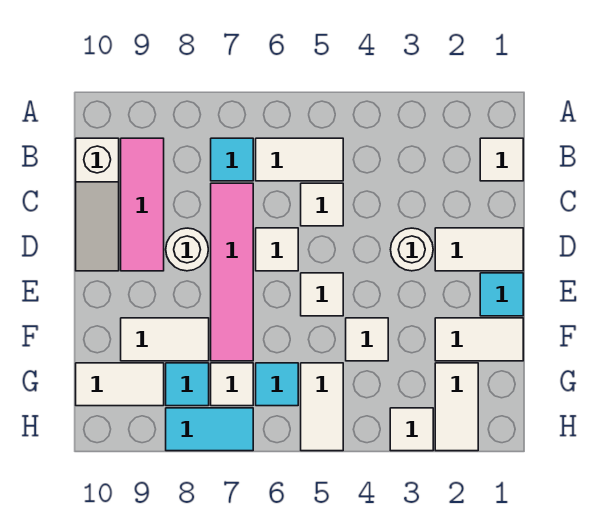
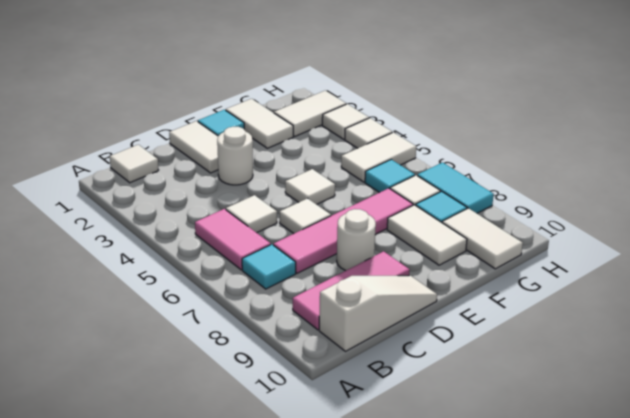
white 1x2 tile [256,138,343,181] -> pink 1x2 tile [195,209,271,270]
white 1x1 tile [346,318,388,361] -> white 1x1 tile moved to [345,118,392,148]

